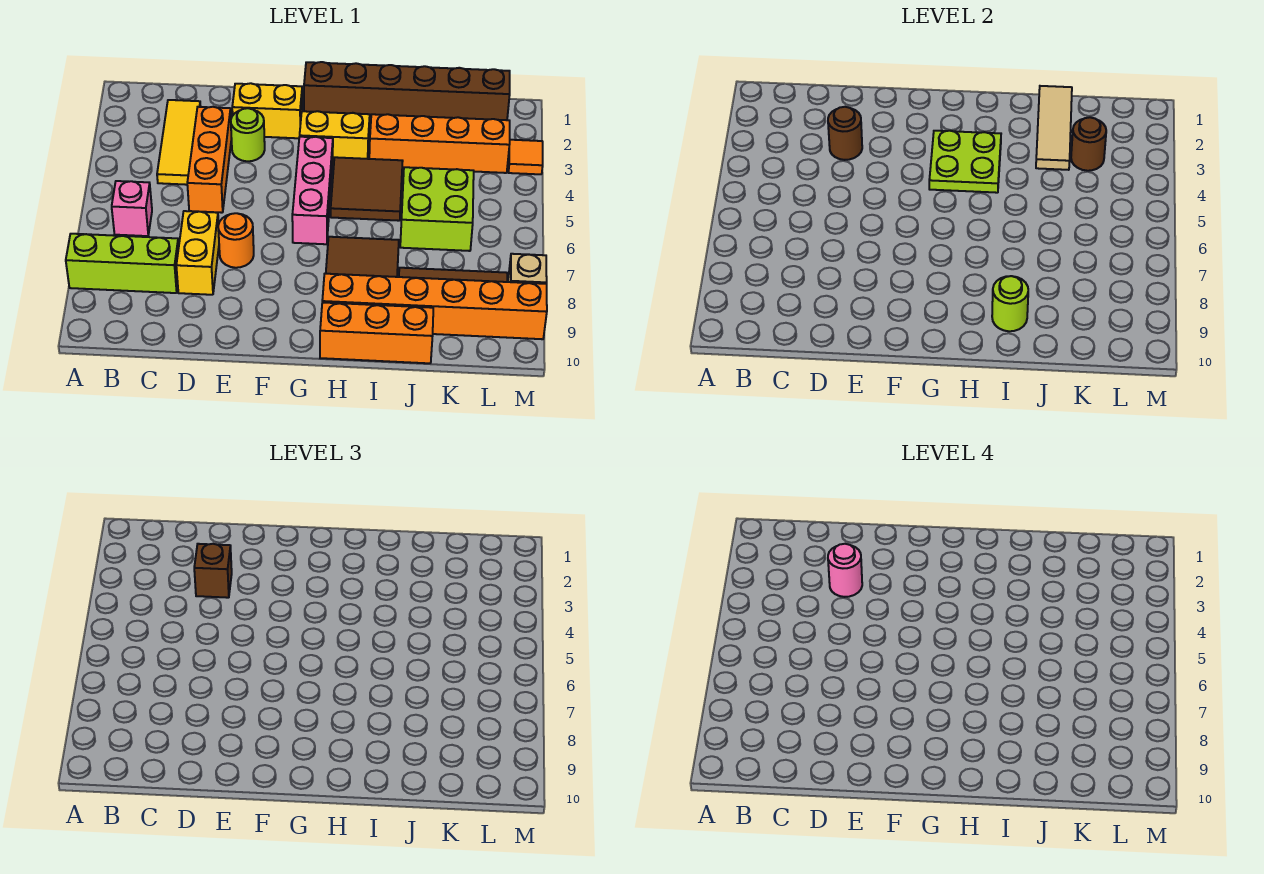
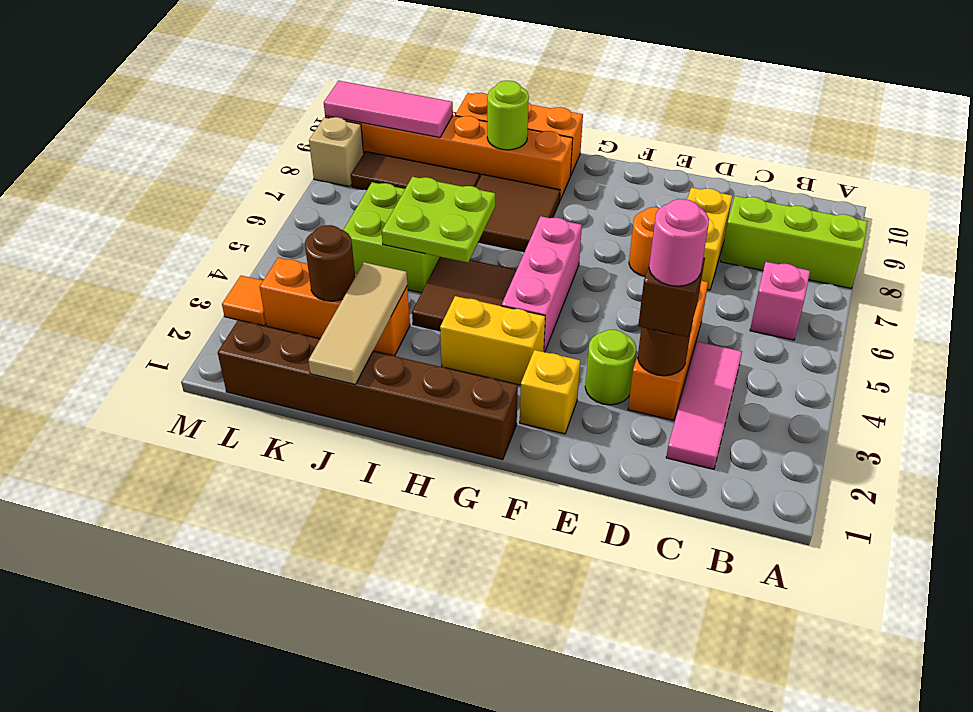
yellow 1x3 tile [157,100,201,185] -> pink 1x3 tile [666,342,742,469]
yellow 1x2 brick [232,83,302,138] -> yellow 1x1 brick [520,350,580,434]
lime 2x2 plate [929,131,1001,193] -> lime 2x2 plate moved to [382,177,495,263]
orange 1x4 brick [369,114,510,173] -> orange 1x3 brick [260,257,410,356]
none -> pink 1x3 tile [324,81,453,138]

